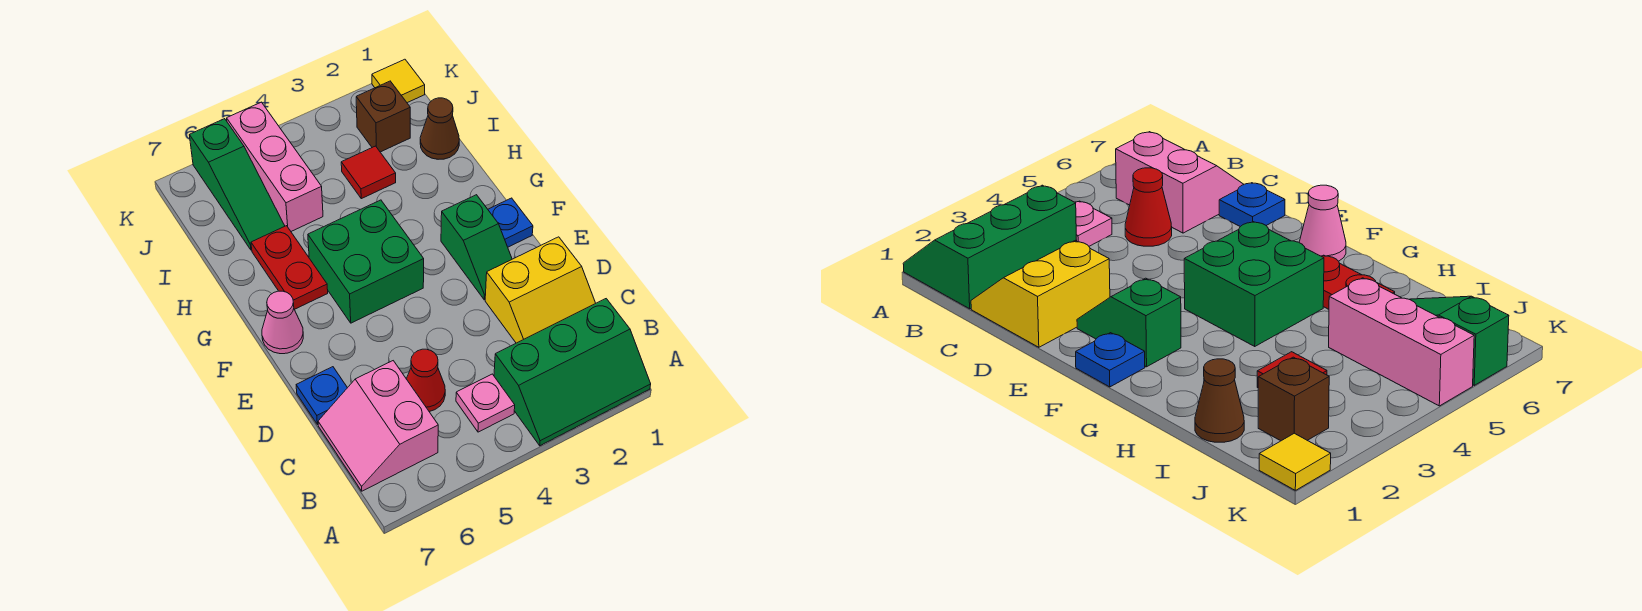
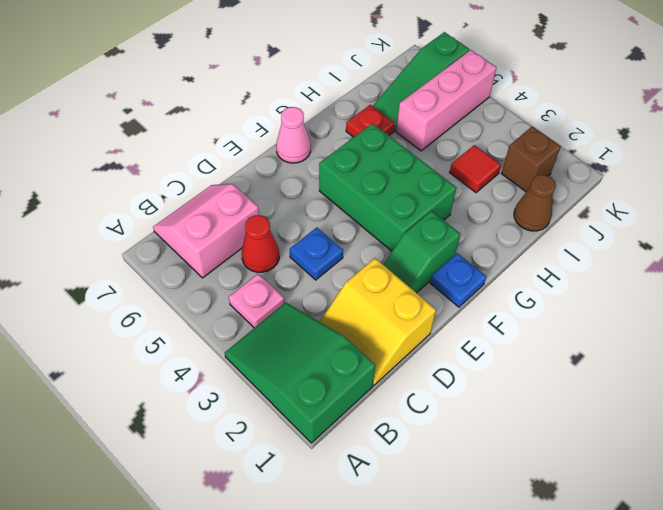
green 2x3 slope [494,299,651,446] -> green 2x3 slope turned to [225,303,375,443]
blue 1x1 plate [296,367,347,424] -> blue 1x1 plate moved to [290,227,343,280]
green 2x2 brick [308,200,424,323] -> green 2x3 brick [319,123,456,251]
red 1x2 plate [251,226,328,309] -> red 1x1 plate [346,105,395,137]
yellow 1x1 tile [372,59,425,103] -> none

